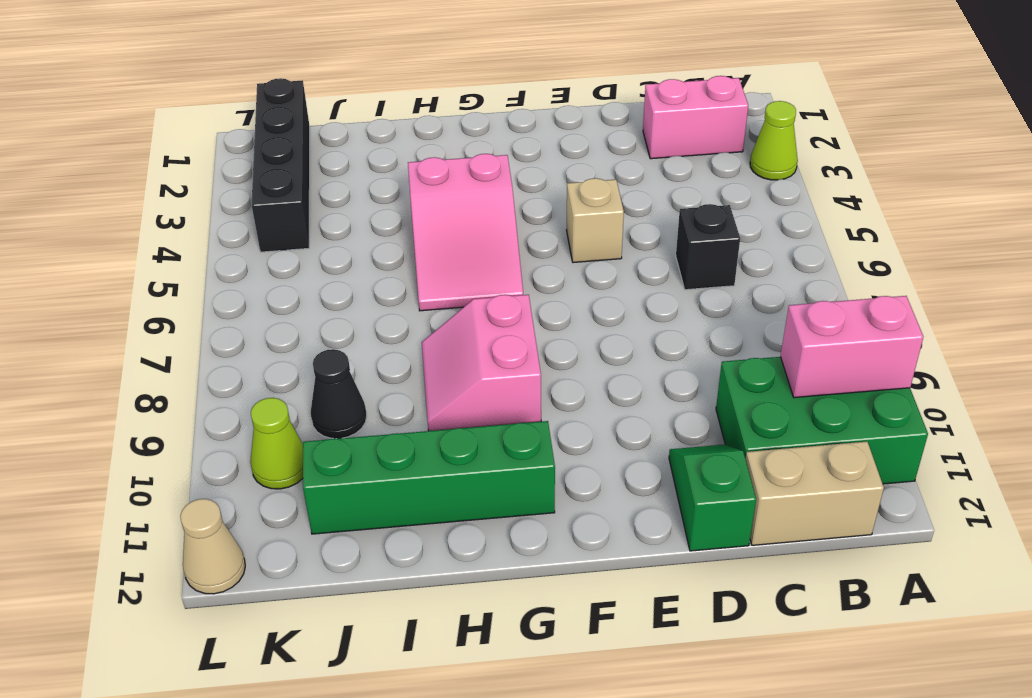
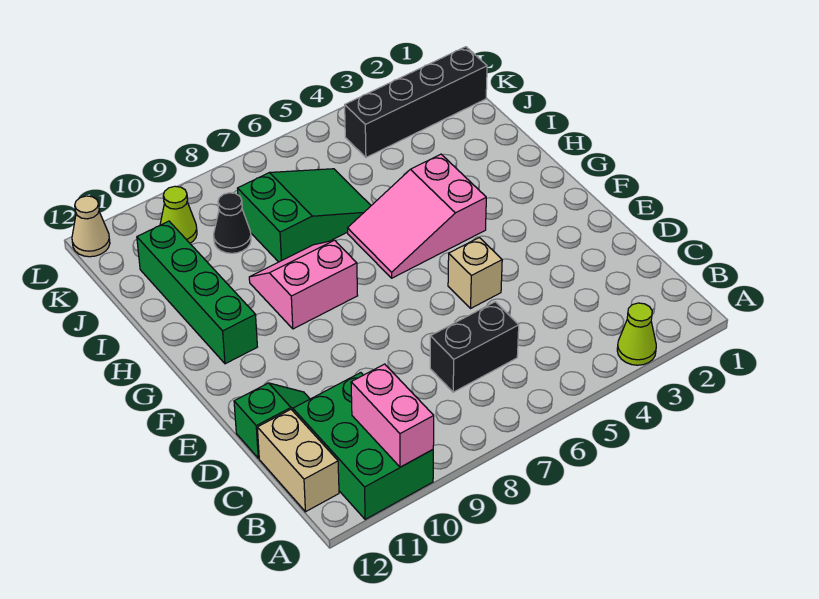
pink 1x2 brick [643,76,748,159] -> none
black 1x1 brick [676,204,740,290] -> black 1x2 brick [430,302,519,392]
none -> green 2x3 slope [238,169,371,262]

